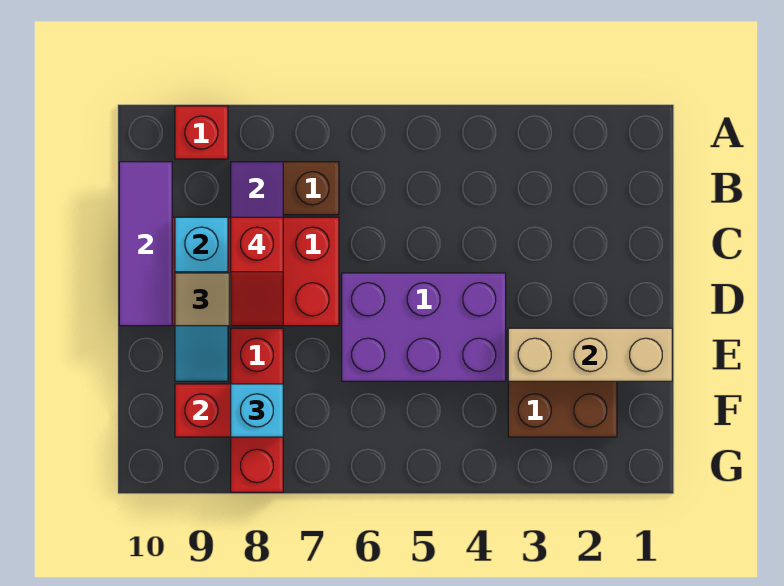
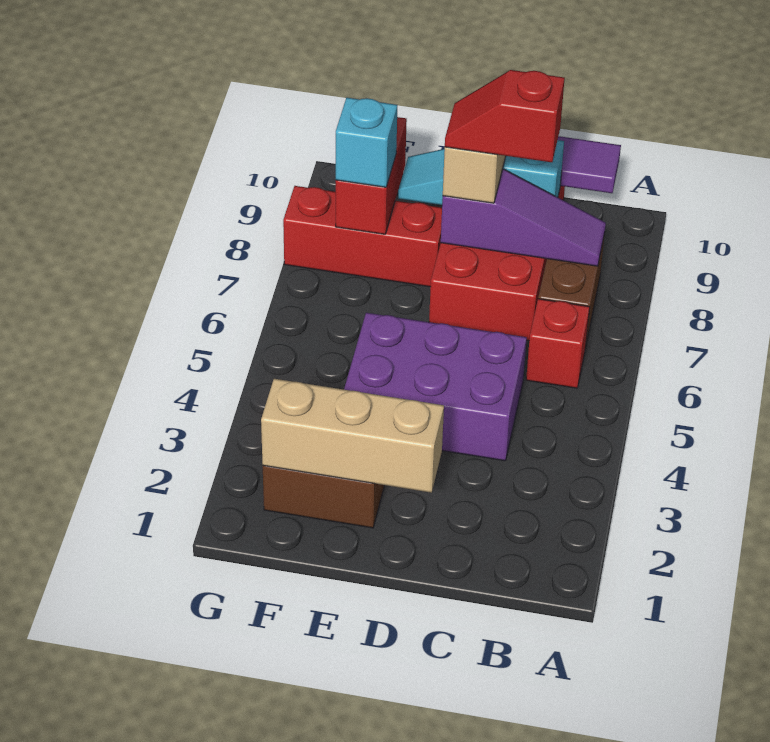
red 1x1 brick [175,106,228,159] -> red 1x1 brick moved to [526,299,590,388]
purple 2x3 brick [342,273,506,381] -> purple 2x3 brick turned to [344,313,527,461]
tan 1x3 brick [508,328,672,381] -> tan 1x3 brick turned to [261,379,444,493]

